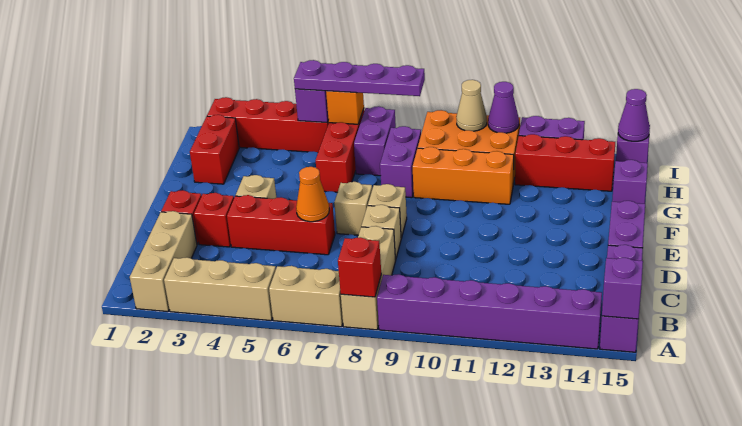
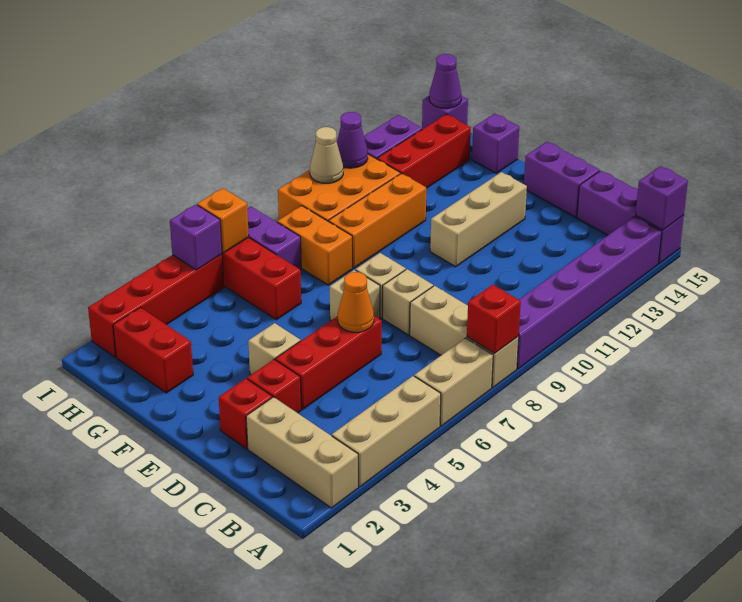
none -> tan 1x3 brick [430,172,527,267]
purple 1x2 brick [380,126,421,198] -> orange 1x2 brick [277,206,352,285]
purple 1x4 plate [294,60,425,96] -> none

